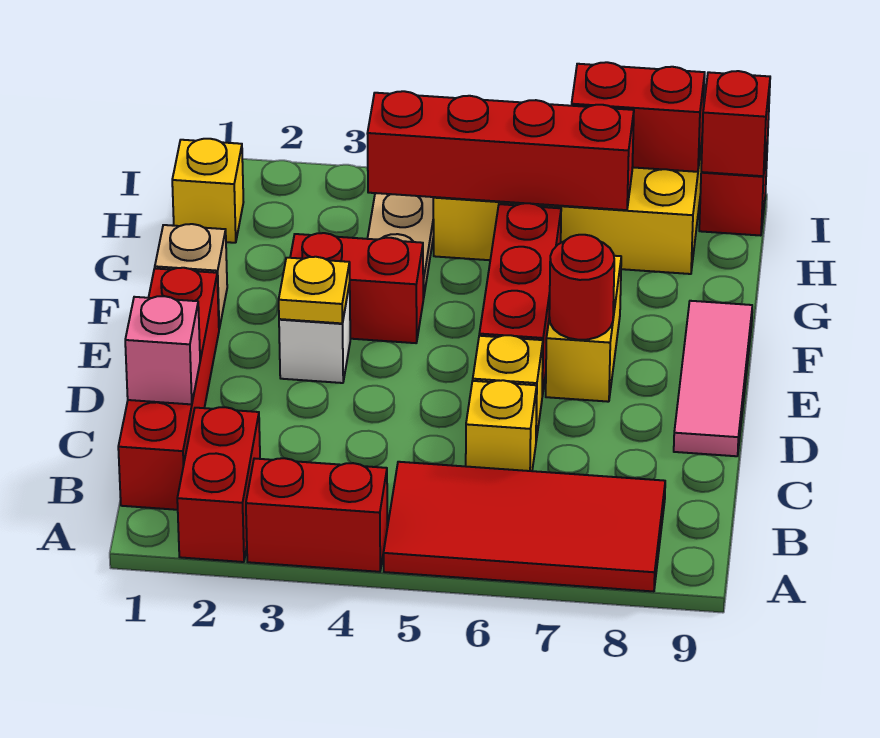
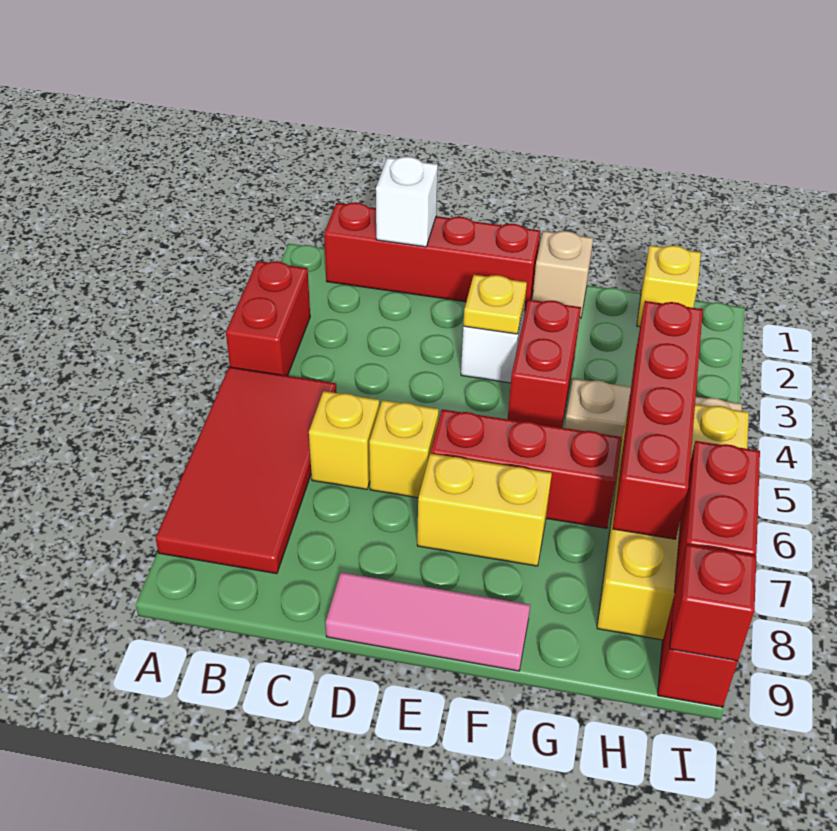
red 1x2 brick [177,407,260,562] -> none
pink 1x1 brick [125,296,200,404] -> white 1x1 brick [376,157,438,247]
red 1x1 round brick [549,235,614,340] -> none

